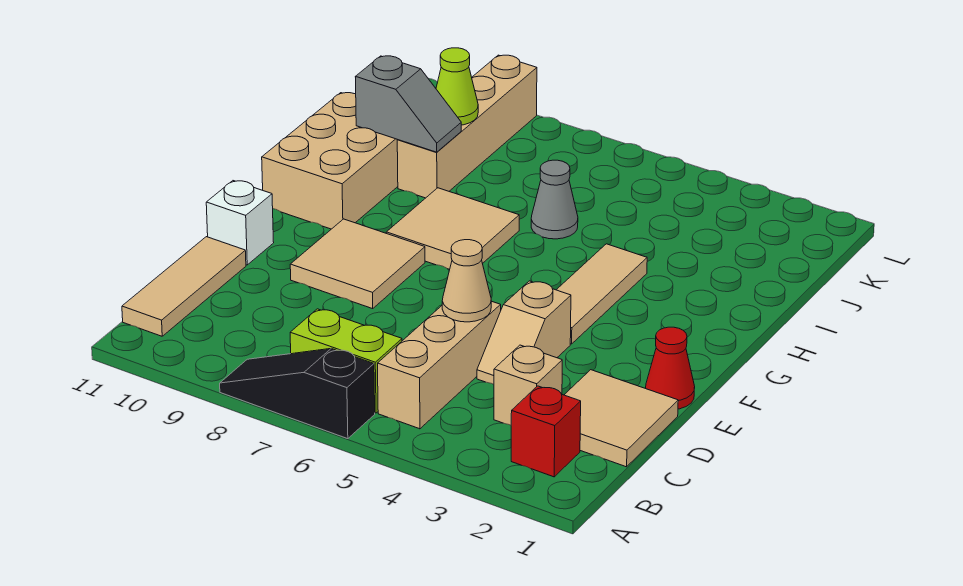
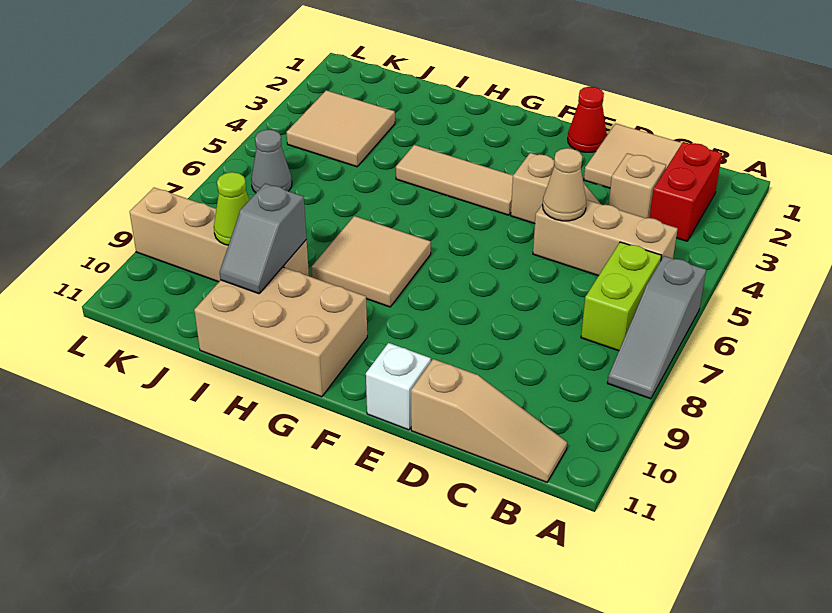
black 1x3 slope [220,349,375,439] -> grey 1x3 slope [608,256,706,399]
red 1x1 brick [511,386,581,477] -> red 1x2 brick [650,142,722,241]
tan 1x3 tile [122,237,246,336] -> tan 1x3 slope [411,359,567,482]
tan 2x2 tile [290,219,425,309] -> tan 2x2 tile moved to [286,90,395,167]
grey 1x1 cone [531,160,578,239] -> grey 1x1 cone moved to [251,130,292,193]
grey 1x2 slope [356,56,461,152] -> grey 1x2 slope turned to [220,184,307,294]

